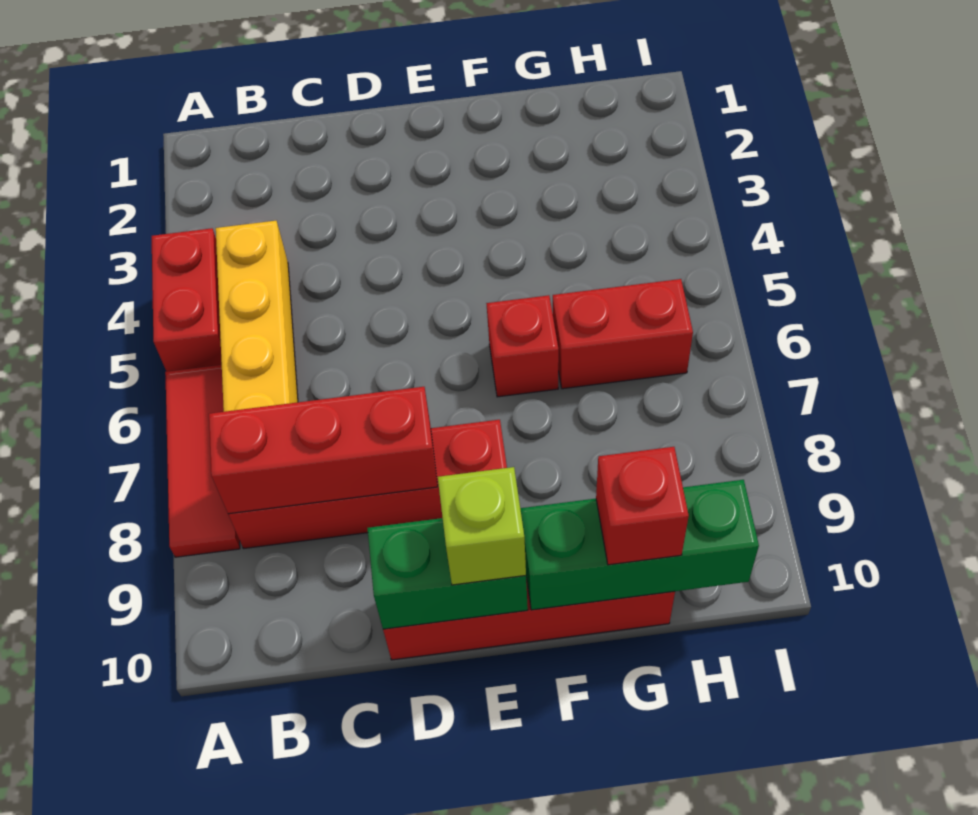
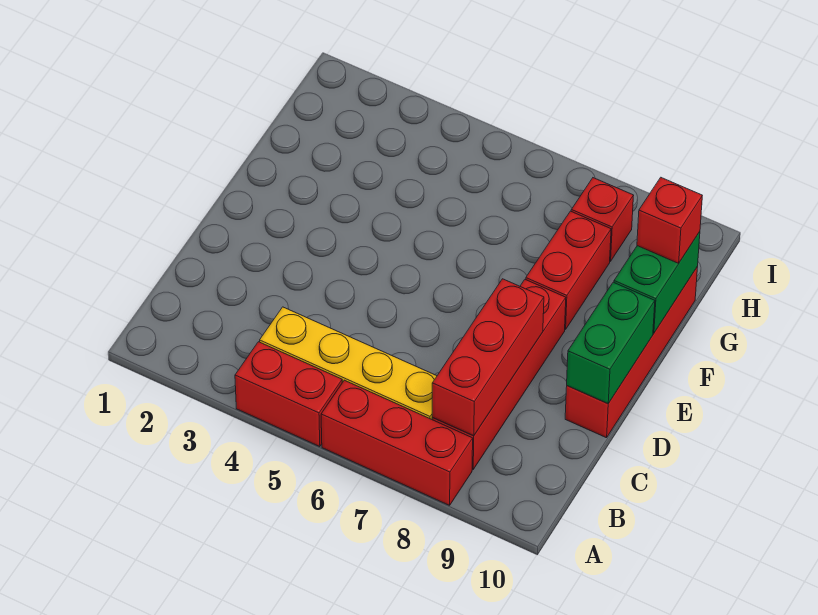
red 1x3 tile [165,365,240,557] -> red 1x3 brick [321,380,473,505]
lime 1x1 brick [438,467,526,585] -> none
red 1x1 brick [486,295,559,397] -> red 1x1 brick moved to [571,178,634,261]
green 1x3 brick [520,480,759,610] -> green 1x2 brick [614,232,700,333]
red 1x2 brick [553,279,693,389] -> red 1x2 brick moved to [526,211,611,330]

